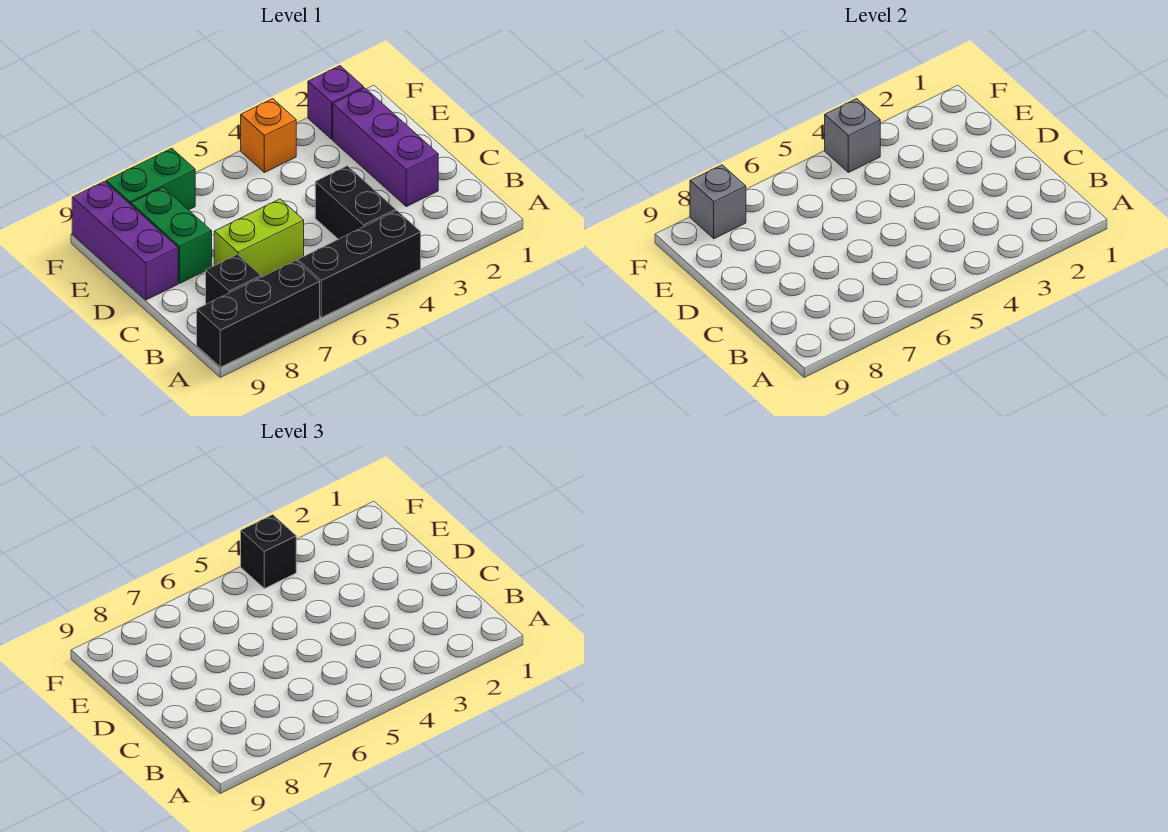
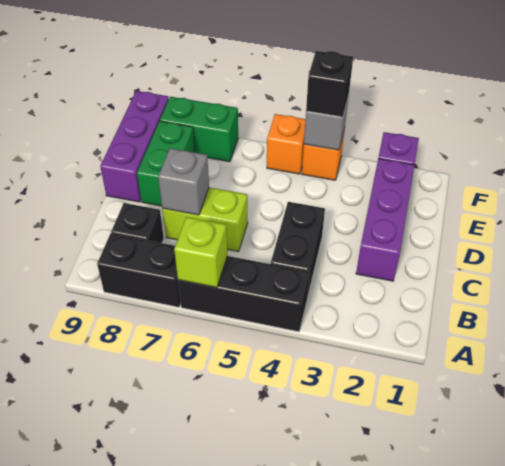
none -> lime 1x1 brick [174,217,228,287]
black 1x3 brick [197,260,320,367] -> black 1x2 brick [97,233,181,307]
none -> orange 1x1 brick [267,114,305,174]
grey 1x1 brick [690,165,746,239] -> grey 1x1 brick moved to [158,148,209,215]

